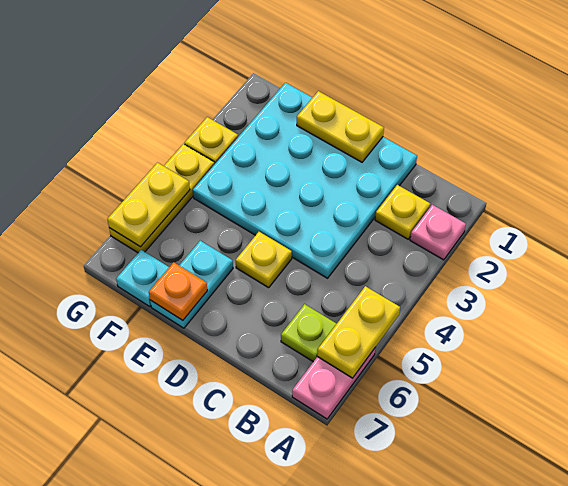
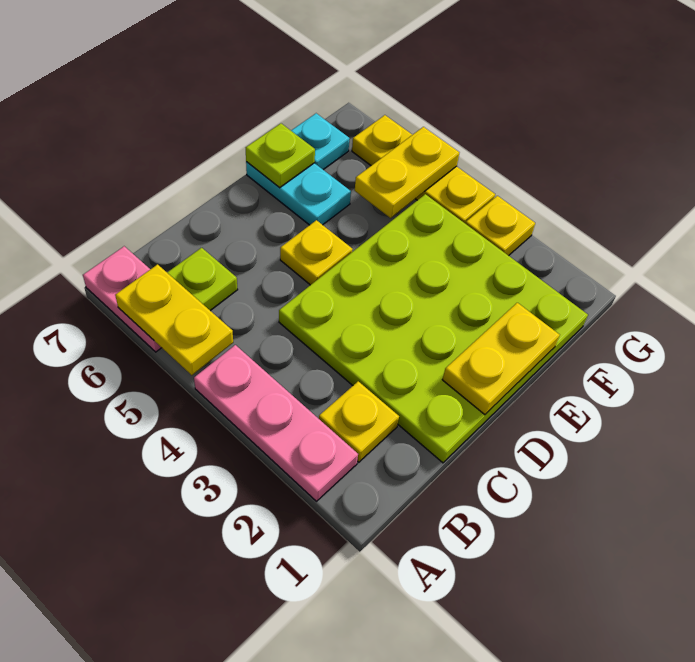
pink 1x1 plate [410,205,466,260] -> pink 1x3 plate [194,345,358,501]
cyan 4x4 plate [193,83,417,278] -> lime 4x4 plate [279,194,588,463]
orange 1x1 plate [149,262,207,320] -> lime 1x1 plate [246,123,315,188]
yellow 1x2 plate [107,163,190,247] -> yellow 1x2 plate turned to [355,127,459,218]

